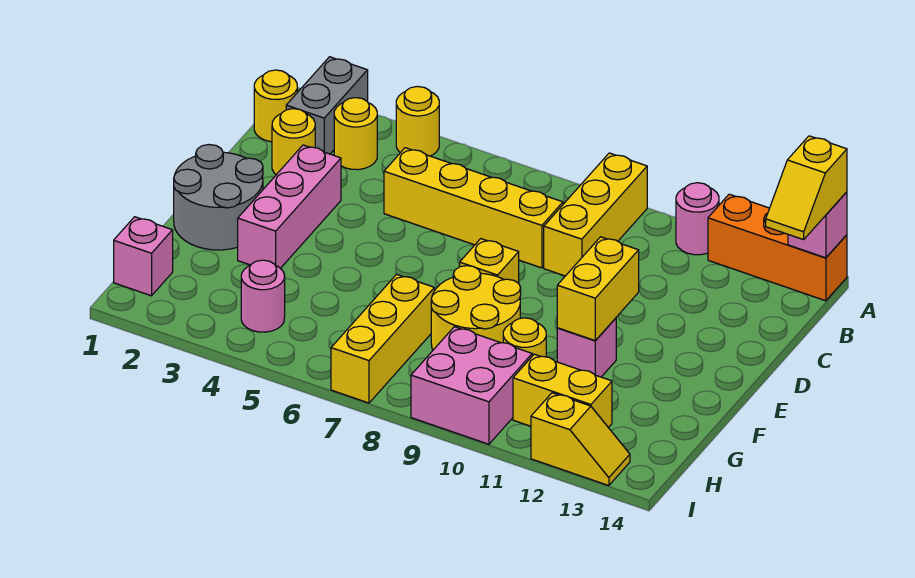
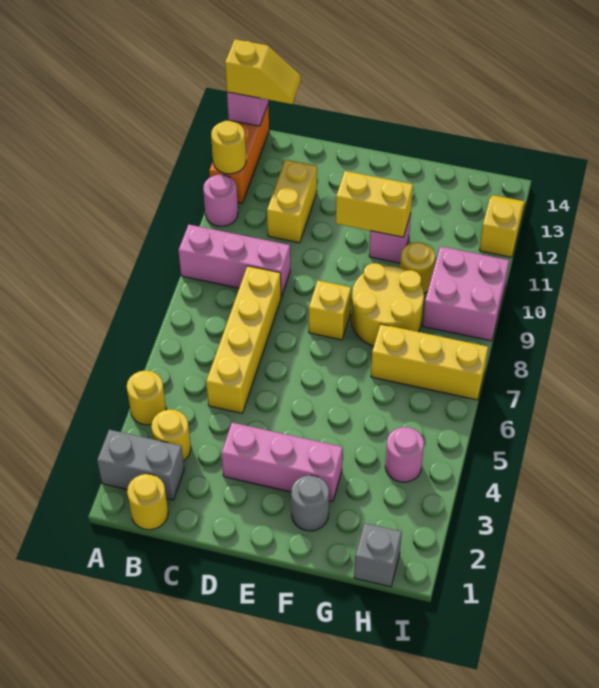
yellow 1x3 brick [544,153,647,276] -> pink 1x3 brick [178,225,290,297]
yellow 1x1 round brick [272,109,315,175] -> yellow 1x1 round brick moved to [211,121,246,174]
grey 2x2 round brick [174,145,263,250] -> grey 1x1 round brick [291,475,329,531]
pink 1x1 brick [114,217,173,296] -> grey 1x1 brick [354,523,402,587]
yellow 1x2 brick [513,354,612,428] -> yellow 1x2 brick moved to [267,160,317,243]

